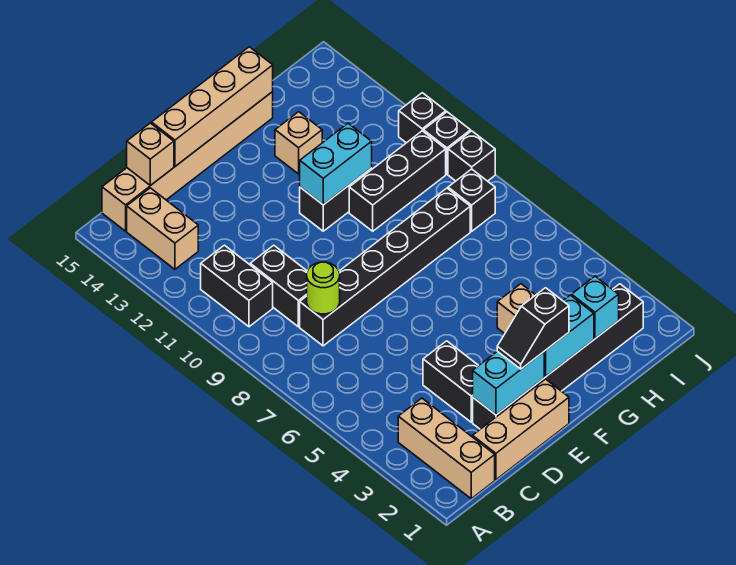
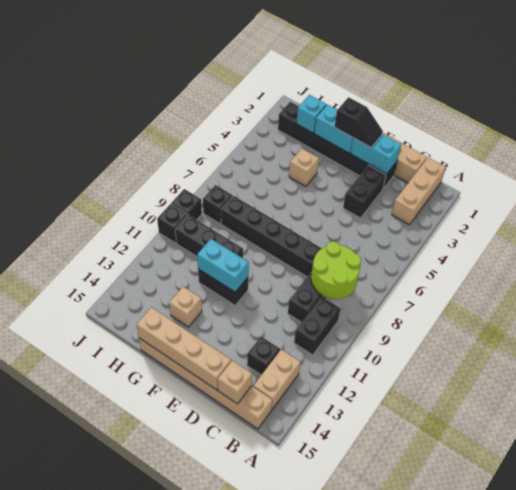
lime 1x1 round brick [307,262,340,314] -> lime 2x2 round brick [311,242,361,299]
black 1x1 brick [399,93,446,143] -> black 1x1 brick moved to [247,337,280,375]

